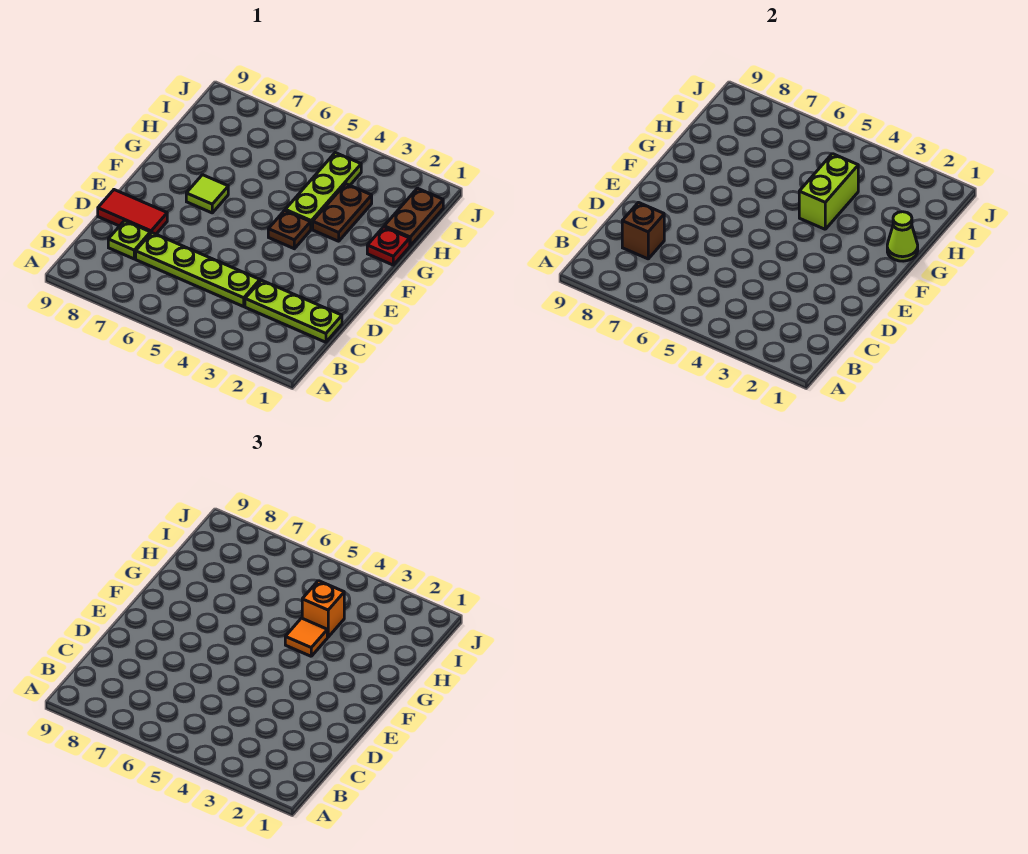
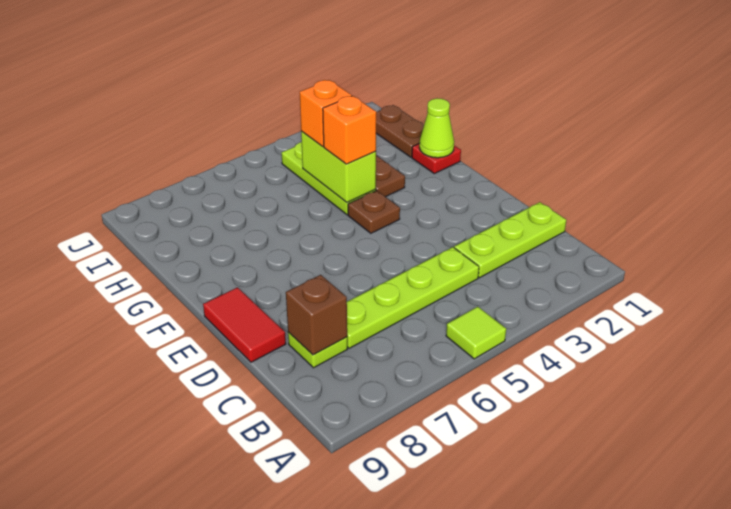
red 1x2 tile [98,190,167,234] -> red 1x2 tile turned to [203,287,286,362]
lime 1x1 tile [186,175,228,213] -> lime 1x1 tile moved to [446,307,506,359]
orange 1x1 tile [285,618,327,656] -> orange 1x1 brick [323,96,376,164]

